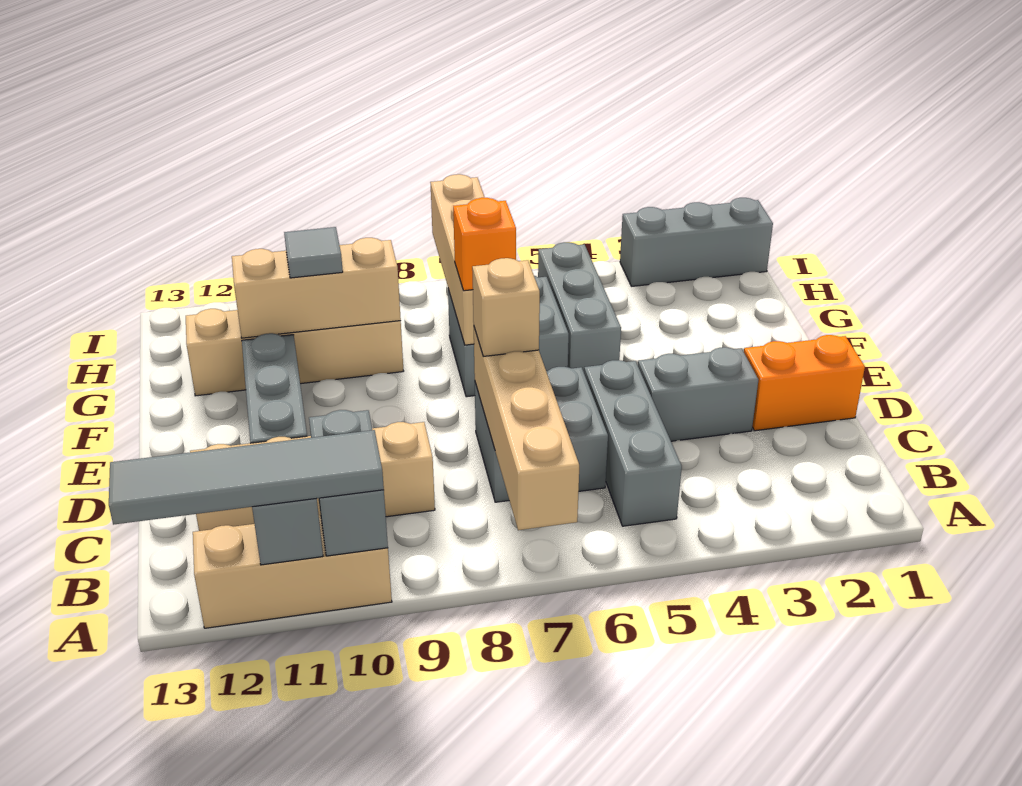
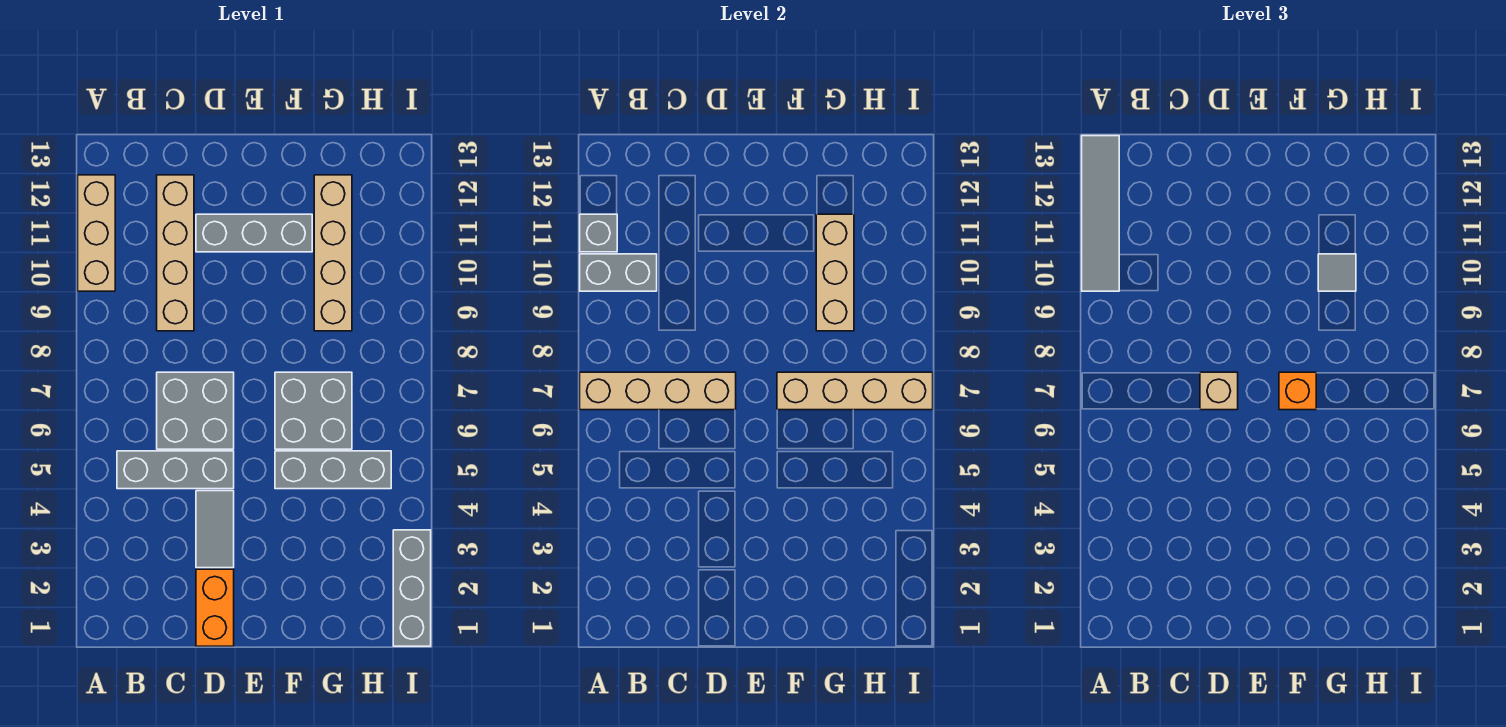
grey 1x2 brick [638,347,758,441] -> grey 1x2 tile [196,491,234,568]

